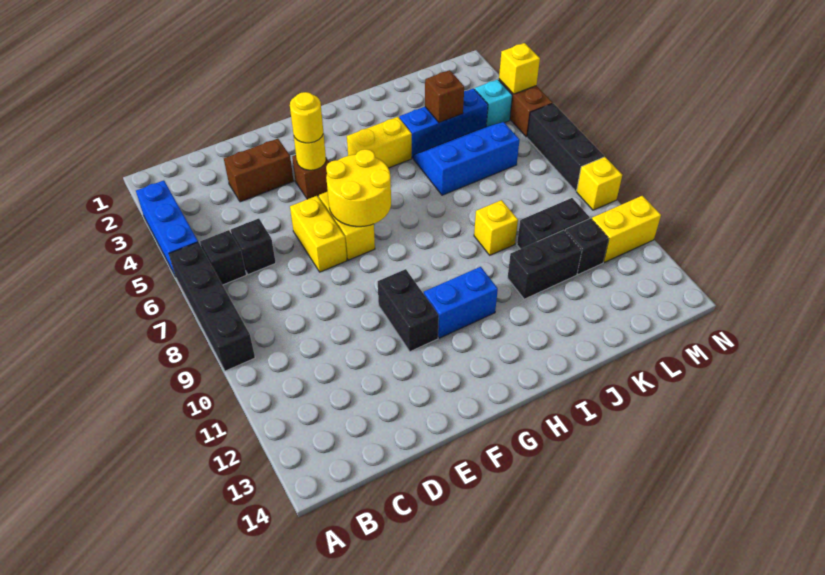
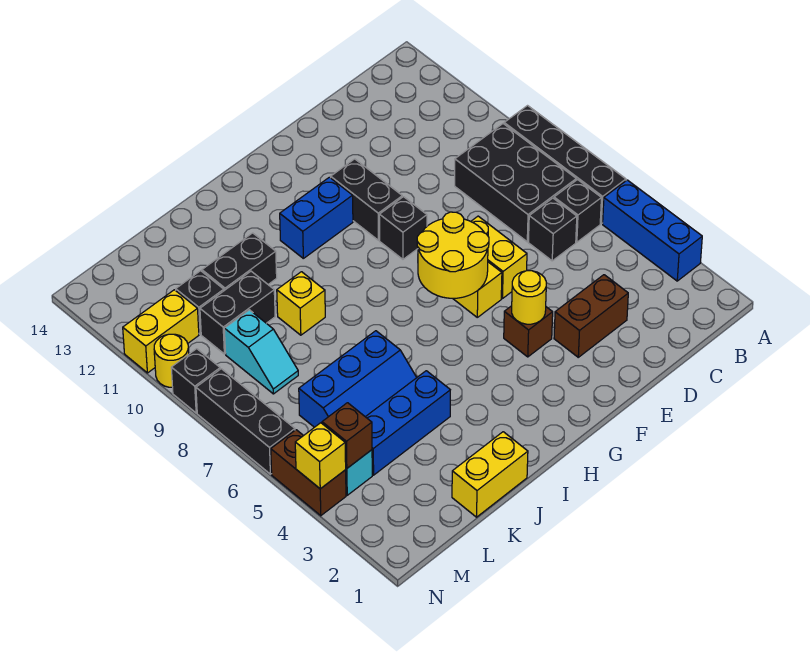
none -> black 2x3 brick [455,124,576,242]
yellow 1x1 round brick [290,92,323,143] -> yellow 1x1 round brick moved to [154,334,189,387]
none -> black 1x1 brick [379,197,427,259]
yellow 1x2 brick [347,117,412,168] -> yellow 1x2 brick moved to [452,432,528,517]
brown 1x1 brick [425,70,464,123] -> brown 1x1 brick moved to [322,403,372,468]
none -> cyan 1x2 slope [224,310,298,394]
yellow 1x1 brick [576,157,622,210] -> black 1x1 brick [171,349,220,413]

